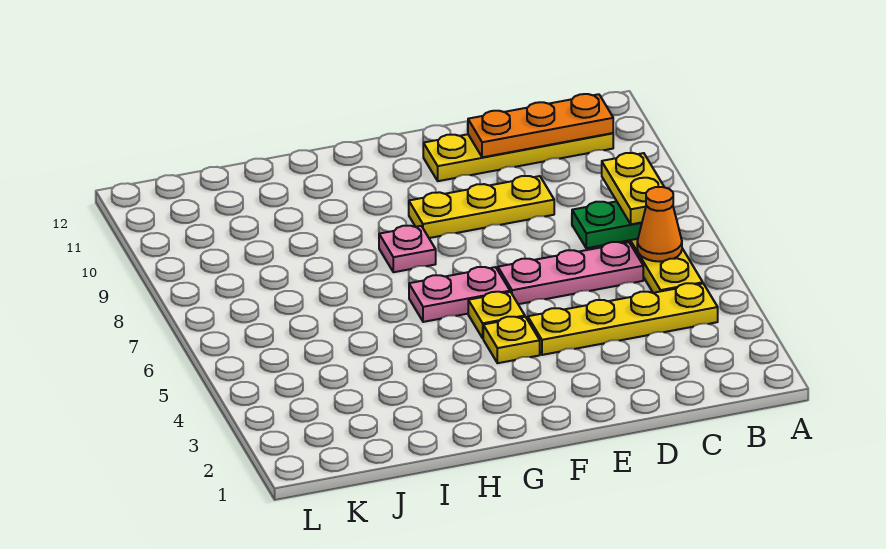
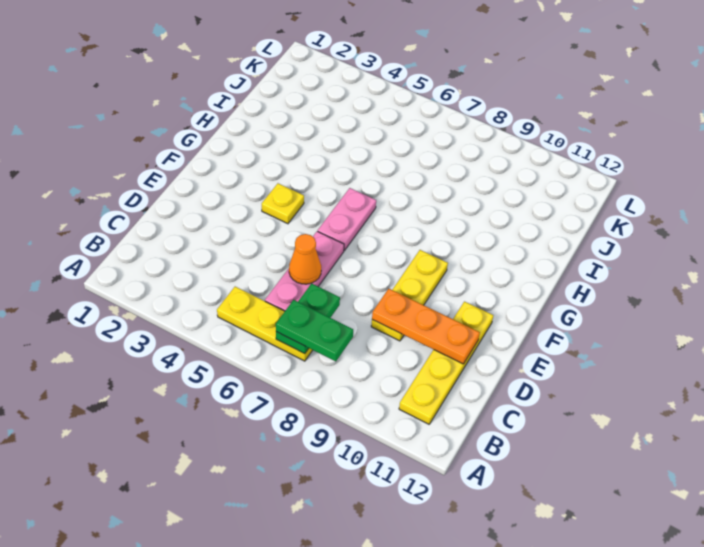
yellow 1x4 plate [528,283,718,355] -> none
orange 1x1 cone [637,187,682,262] -> orange 1x1 cone moved to [289,234,321,284]
yellow 1x2 plate [602,153,664,224] -> green 1x2 plate [276,300,353,361]
orange 1x3 plate [468,94,613,157] -> orange 1x3 plate turned to [372,289,480,364]
yellow 1x1 plate [468,292,525,338] -> none
pink 1x1 plate [379,226,436,272] -> none

